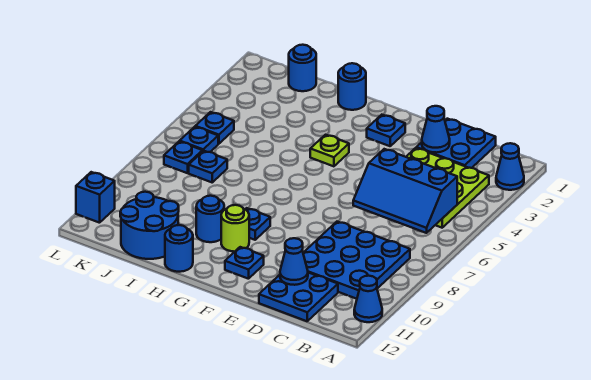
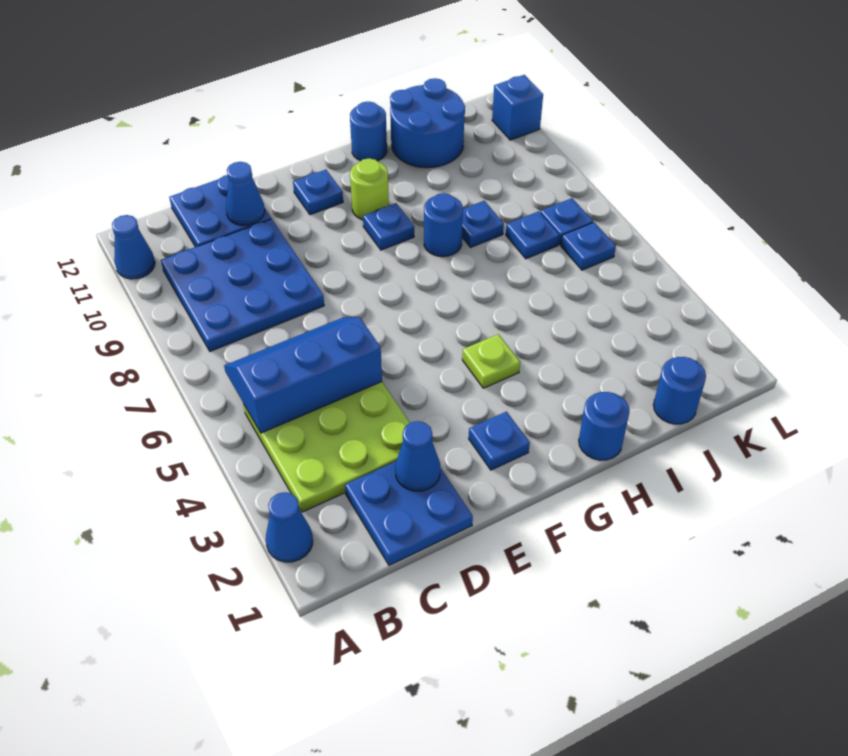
blue 1x1 round brick [196,196,224,242] -> blue 1x1 round brick moved to [424,193,463,257]
blue 1x1 plate [195,112,234,144] -> blue 1x1 plate moved to [462,201,504,248]

